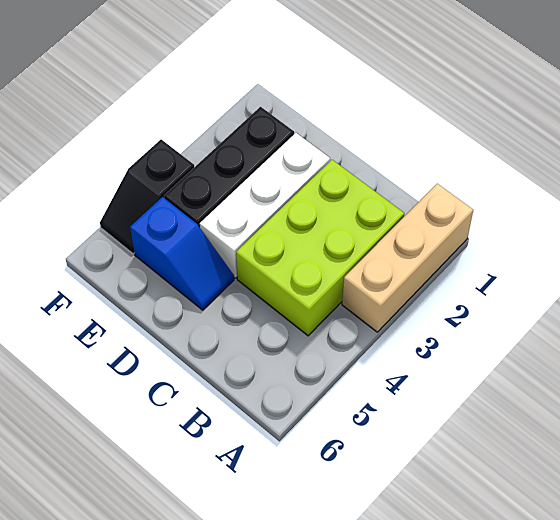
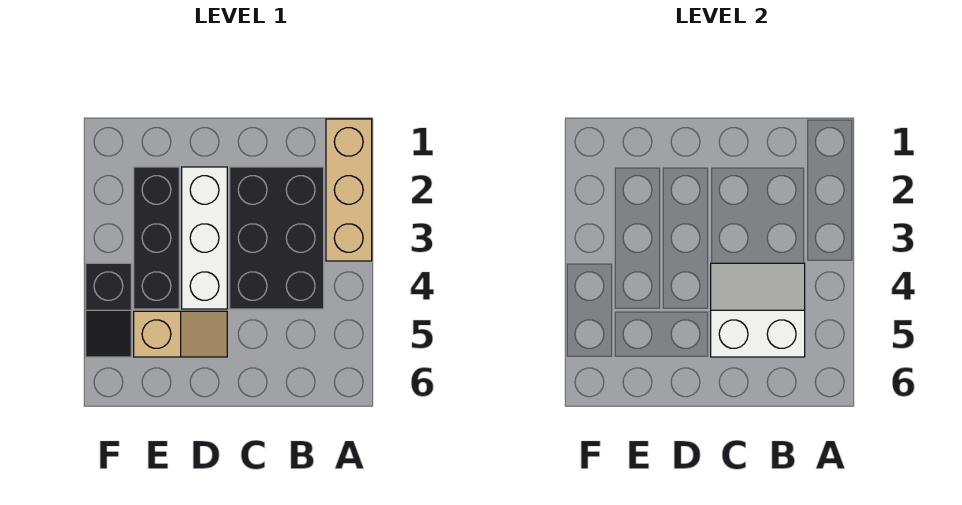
lime 2x3 brick [236,160,404,336] -> black 2x3 brick [230,167,324,309]
none -> white 2x2 slope [711,263,805,357]
blue 1x2 slope [130,197,234,310] -> tan 1x2 slope [134,311,227,357]

